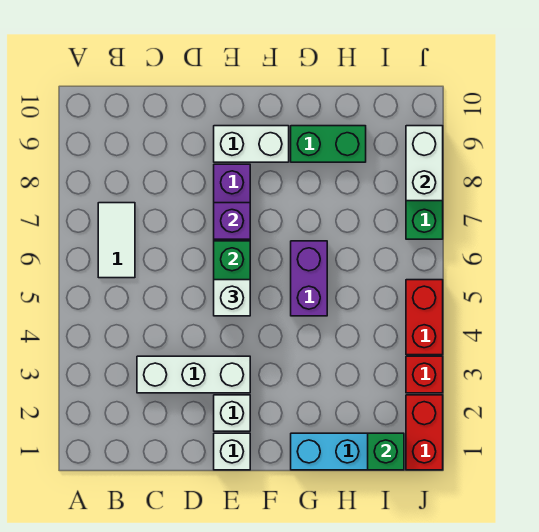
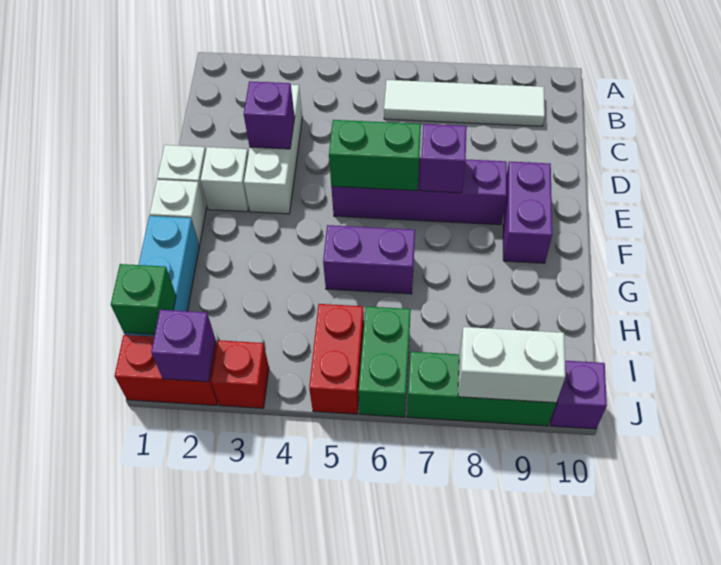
white 1x2 tile [98,203,135,278] -> white 1x4 tile [384,80,545,126]
none -> purple 1x1 brick [244,81,295,149]
white 1x1 brick [214,280,250,316] -> white 1x1 brick moved to [150,180,206,245]
white 1x2 brick [214,126,289,162] -> purple 1x2 brick [503,162,552,263]
green 1x2 brick [291,126,366,162] -> green 1x2 brick moved to [359,306,411,417]
none -> purple 1x1 brick [151,310,216,382]
red 1x2 brick [406,280,443,355] -> red 1x2 brick turned to [309,304,364,414]
none -> purple 1x1 brick [550,361,607,429]

